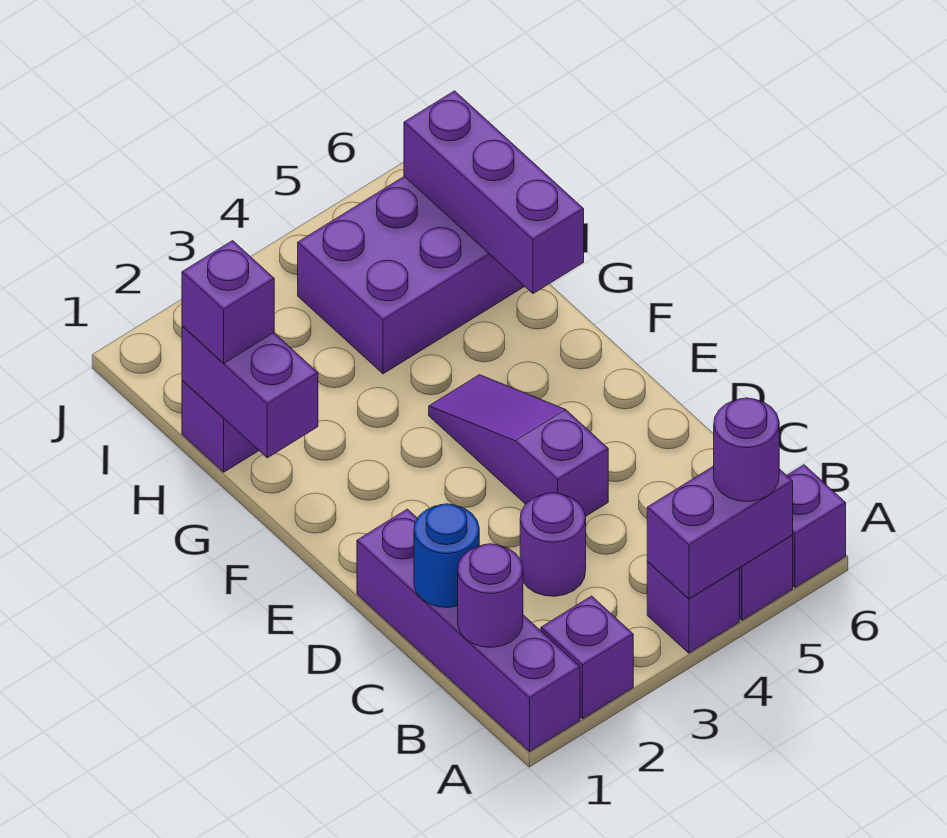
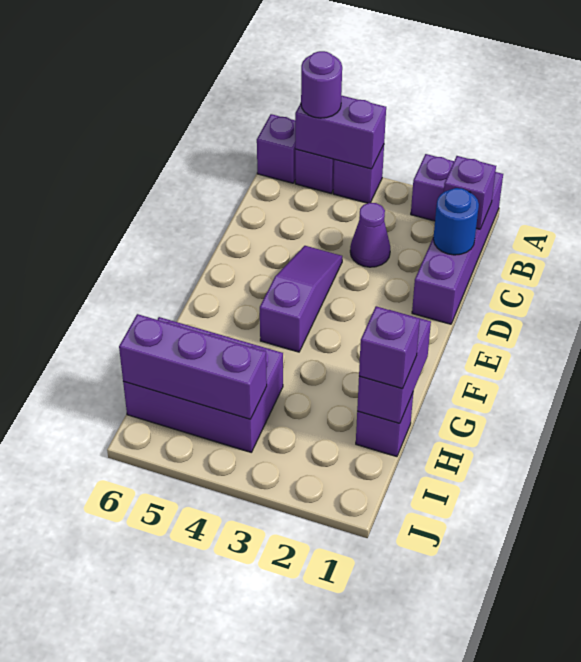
purple 1x1 round brick [458,544,523,647] -> purple 1x1 brick [444,156,496,229]
purple 1x1 round brick [520,493,586,596] -> purple 1x1 cone [350,203,390,267]
purple 1x3 slope [429,375,608,516] -> purple 1x3 slope turned to [260,246,342,352]
purple 1x3 brick [404,91,584,293] -> purple 1x3 brick turned to [119,314,267,419]

